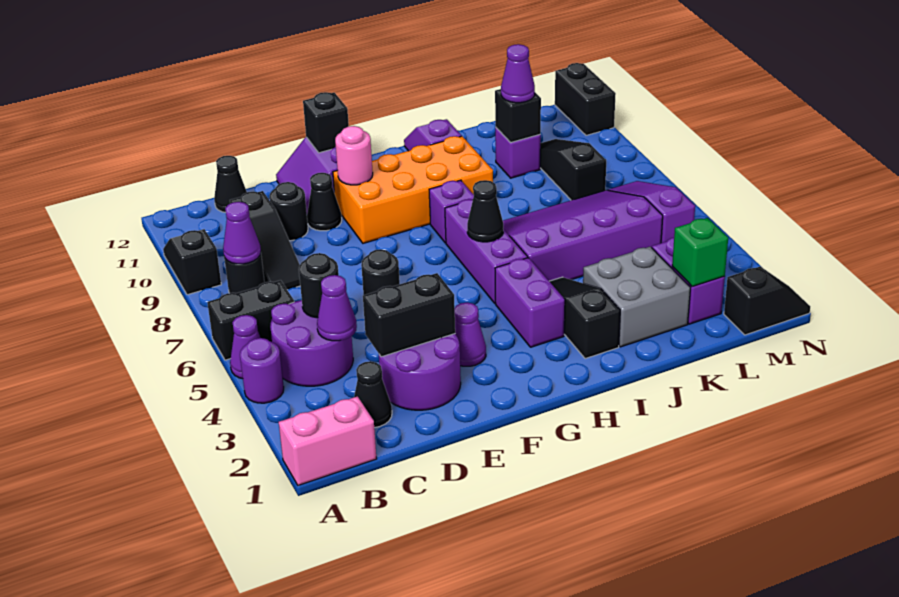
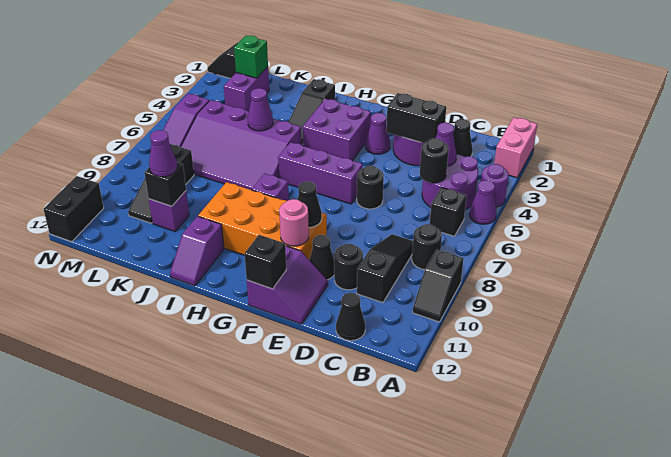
pink 1x2 brick [279,396,376,486] -> pink 1x2 brick turned to [494,117,537,178]
black 1x2 brick [207,280,294,360] -> black 1x1 brick [430,188,467,236]
purple 1x1 cone [223,202,261,264] -> purple 1x1 cone moved to [248,88,273,131]
purple 1x2 brick [495,258,565,347] -> purple 2x2 brick [303,99,371,161]
purple 1x3 brick [445,199,528,303] -> purple 1x3 brick turned to [278,142,363,204]
black 1x1 cone [467,180,503,242] -> black 1x1 cone moved to [297,181,322,228]
grey 2x2 brick [583,247,690,347] -> none

